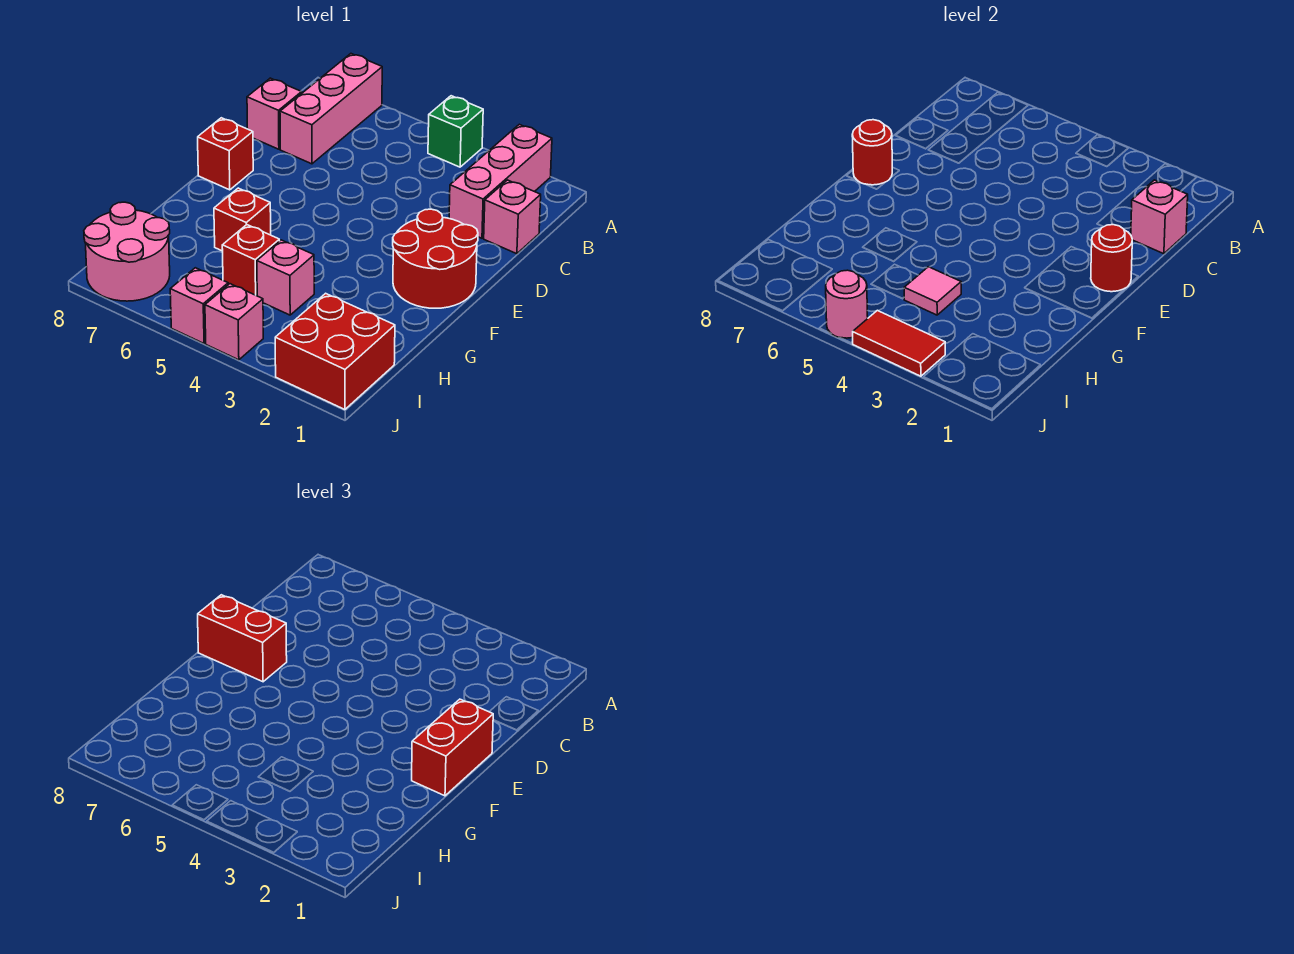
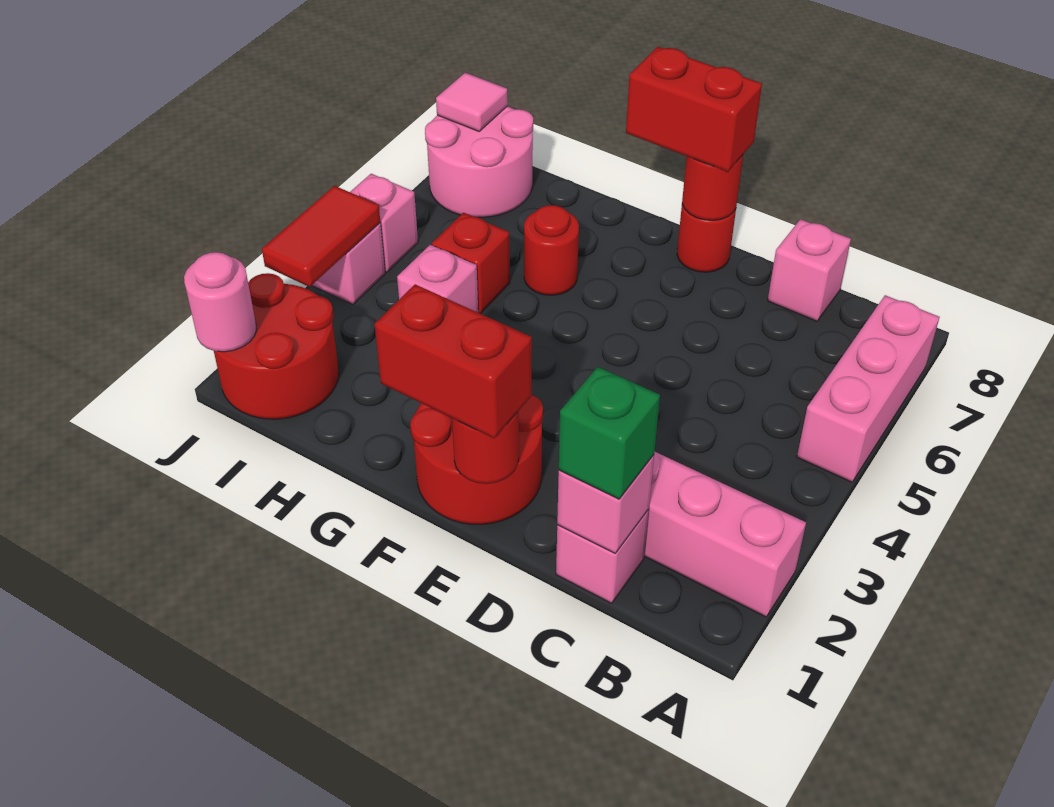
green 1x1 brick [428,96,483,167] -> green 1x1 brick moved to [559,367,660,499]
pink 1x3 brick [280,54,382,164] -> pink 1x3 brick turned to [797,295,940,482]
red 1x2 brick [198,595,287,682] -> red 1x2 brick turned to [626,47,762,172]
red 1x1 brick [198,118,253,190] -> red 1x1 round brick [677,205,736,272]
red 1x1 brick [214,188,271,251] -> red 1x1 round brick [524,205,579,295]
pink 1x1 tile [904,267,961,315] -> pink 1x1 tile moved to [436,73,508,131]
red 2x2 brick [275,293,395,410] -> red 2x2 round brick [214,273,339,419]
pink 1x1 round brick [826,270,868,338] -> pink 1x1 round brick moved to [184,252,257,352]

